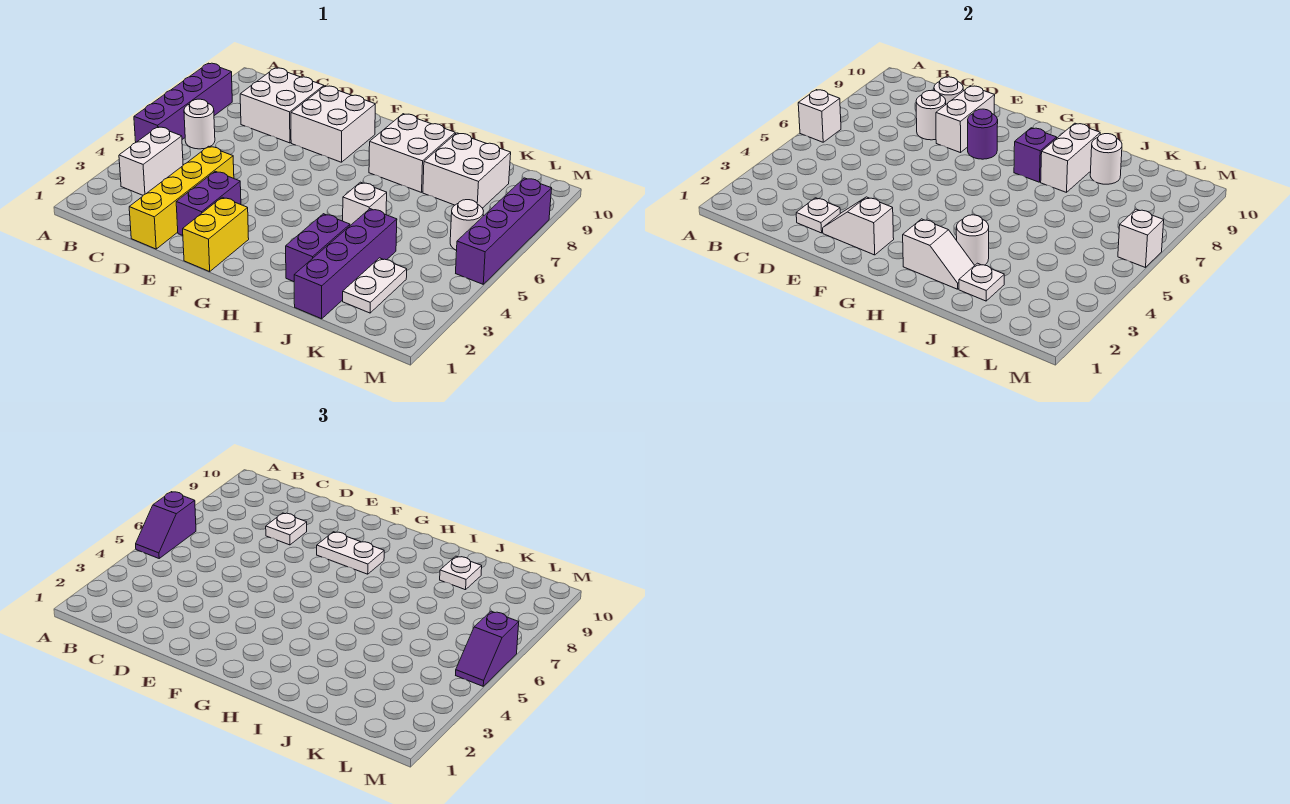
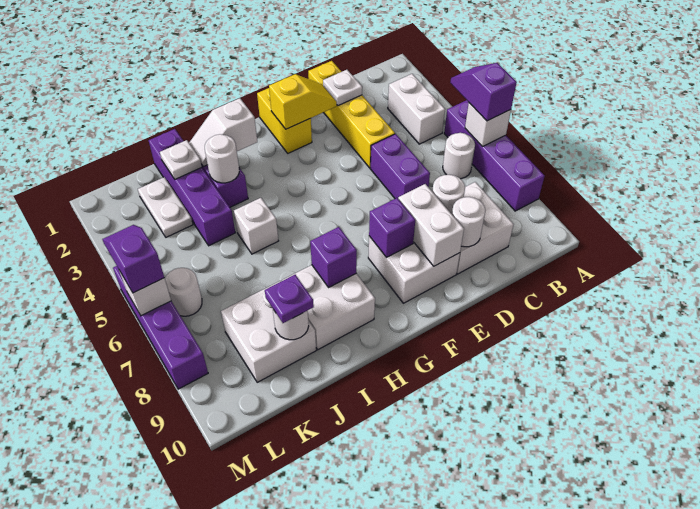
white 1x1 plate [266,513,307,545] -> none
purple 1x2 brick [176,171,241,236] -> purple 1x2 brick moved to [371,134,430,199]
white 1x2 slope [823,197,894,255] -> yellow 1x2 slope [269,74,337,129]
purple 1x1 round brick [968,109,998,159] -> purple 1x1 brick [369,198,415,258]
white 1x2 plate [317,532,384,574] -> none
white 1x2 brick [1041,123,1100,192] -> none
white 1x1 plate [440,556,482,590] -> purple 1x1 plate [265,275,314,323]

